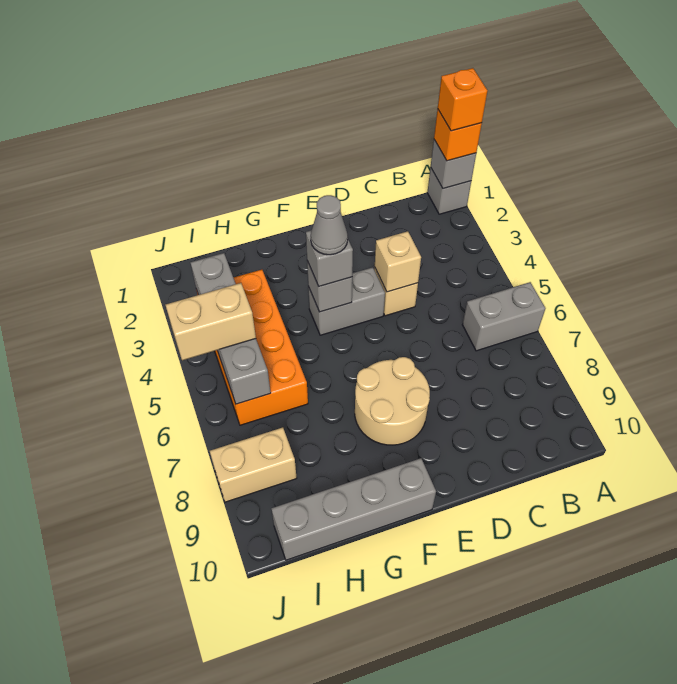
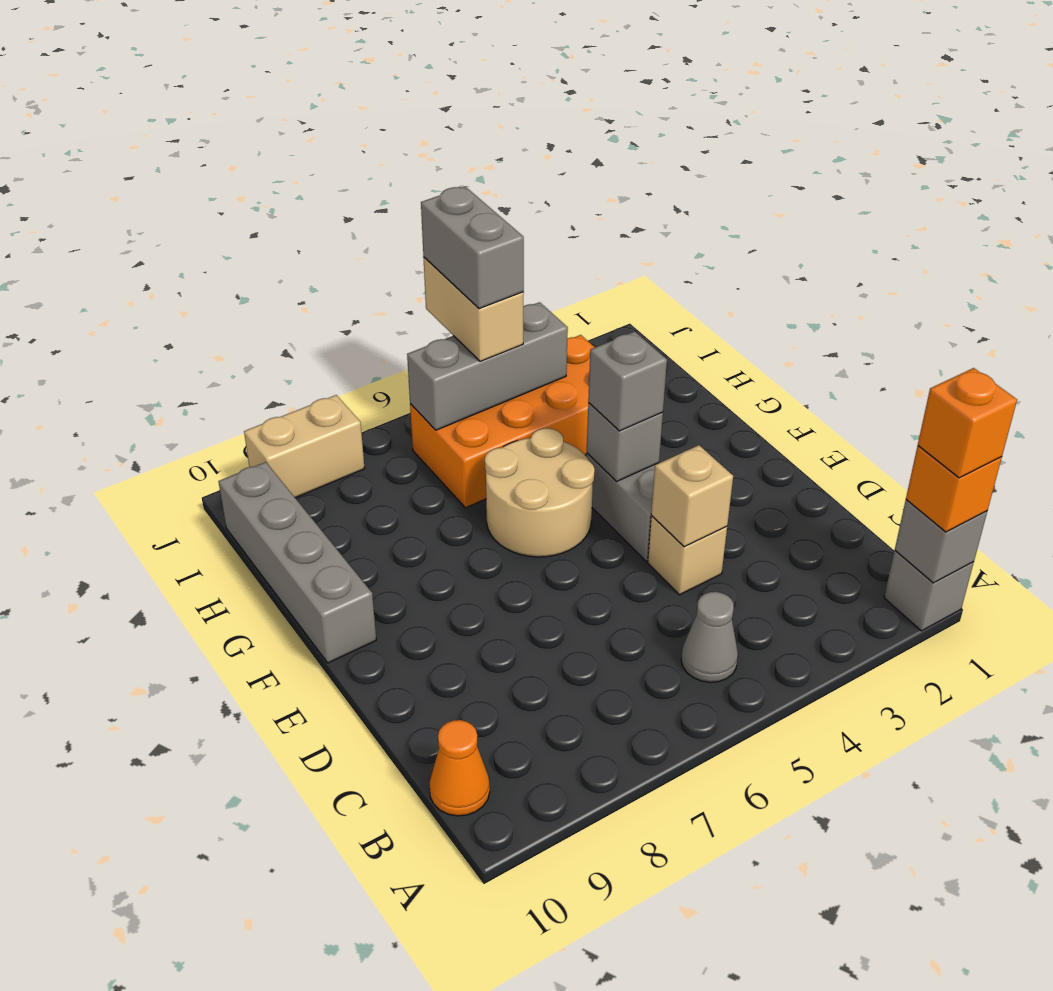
grey 1x2 brick [462,282,545,351] -> grey 1x2 brick moved to [421,187,524,309]
none -> orange 1x1 cone [429,720,490,816]
tan 2x2 round brick [355,357,430,445] -> tan 2x2 round brick moved to [485,428,595,557]
grey 1x1 cone [311,195,348,255] -> grey 1x1 cone moved to [681,592,738,682]
grey 1x4 brick [190,253,271,404] -> grey 1x3 brick [407,302,568,430]
tan 1x2 brick [210,427,297,502] -> tan 1x2 brick turned to [244,395,365,498]

